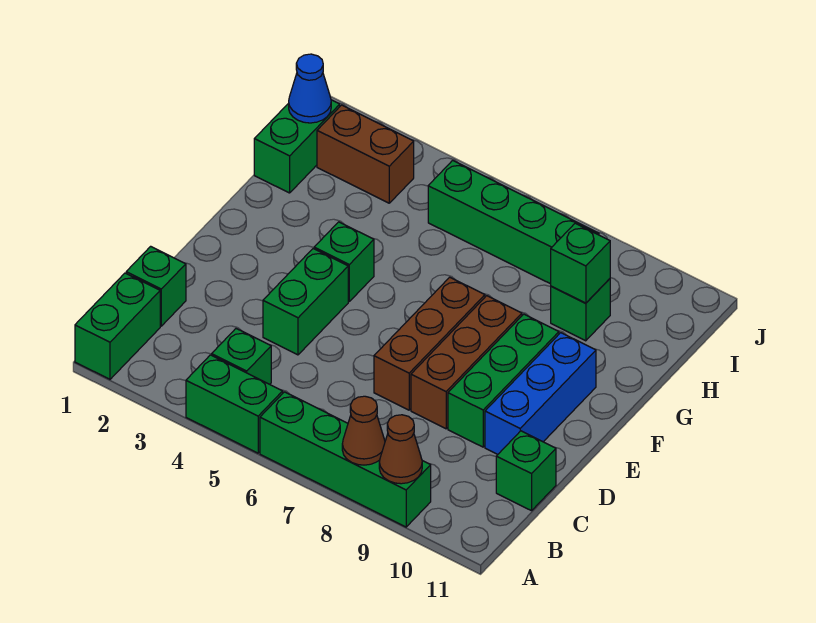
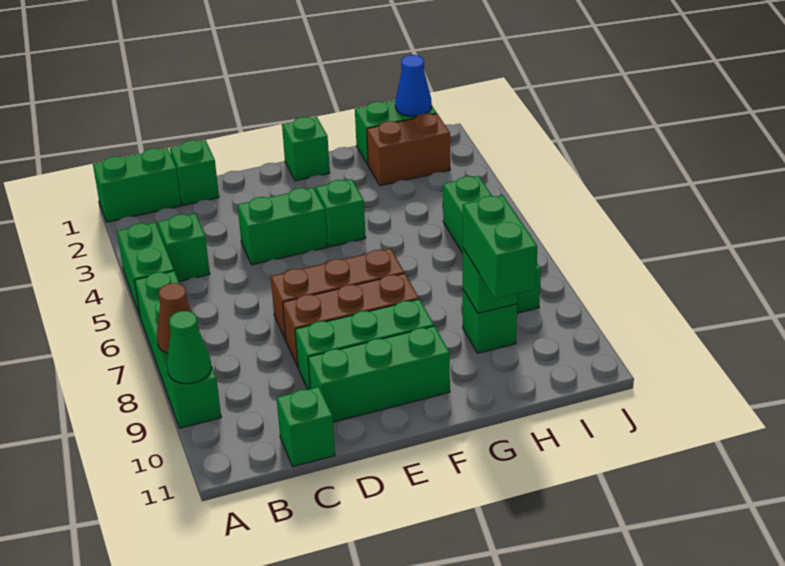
brown 1x1 cone [379,415,422,484] -> green 1x1 cone [167,311,212,384]
blue 1x3 brick [485,333,596,454] -> green 1x3 brick [308,326,450,422]
none -> green 1x1 brick [282,117,330,181]
none -> green 1x2 brick [463,195,537,299]
brown 1x2 brick [317,105,414,203] -> brown 1x2 brick turned to [367,114,450,186]

